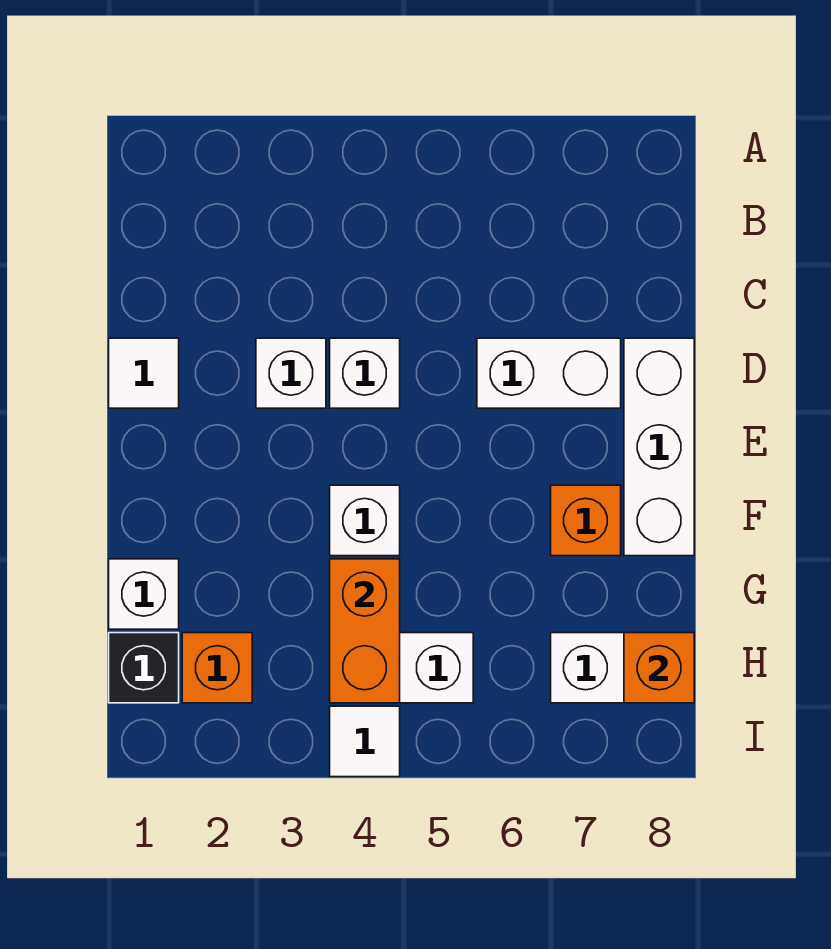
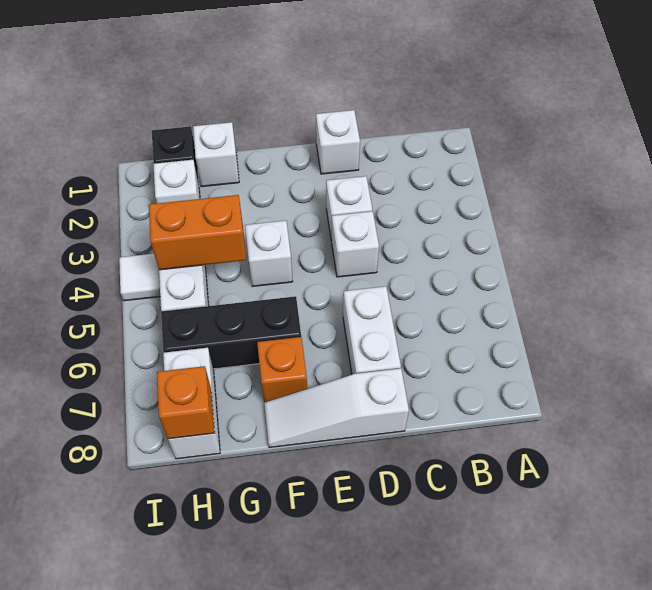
white 1x1 tile [109,338,179,408] -> white 1x1 brick [316,110,360,174]
white 1x3 brick [624,338,694,556] -> white 1x3 slope [264,368,409,447]
none -> black 1x3 brick [161,296,301,369]
orange 1x1 brick [182,633,252,703] -> white 1x1 brick [153,159,200,203]

